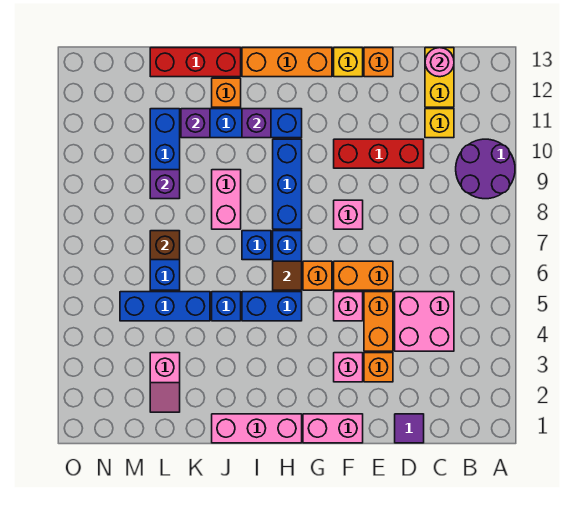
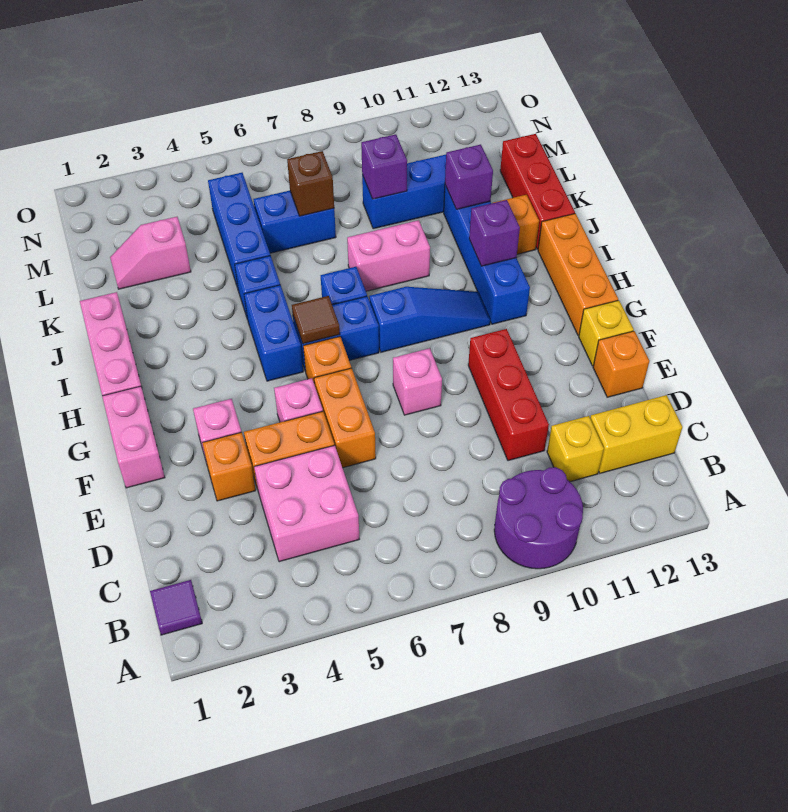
pink 1x1 round brick [425,48,454,77] -> none
purple 1x1 tile [395,414,424,443] -> purple 1x1 tile moved to [150,580,202,635]
blue 1x3 brick [273,139,302,229] -> blue 1x3 slope [369,287,490,352]

